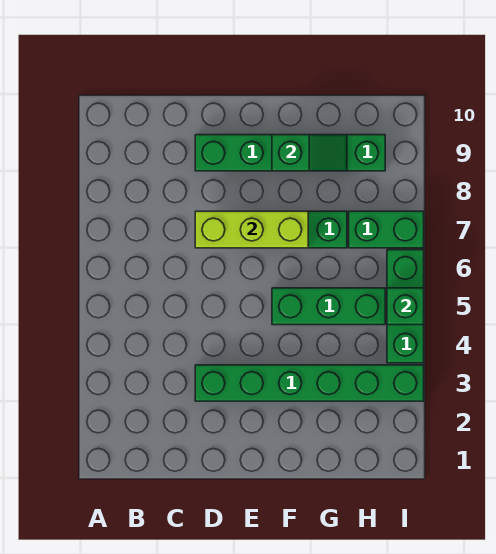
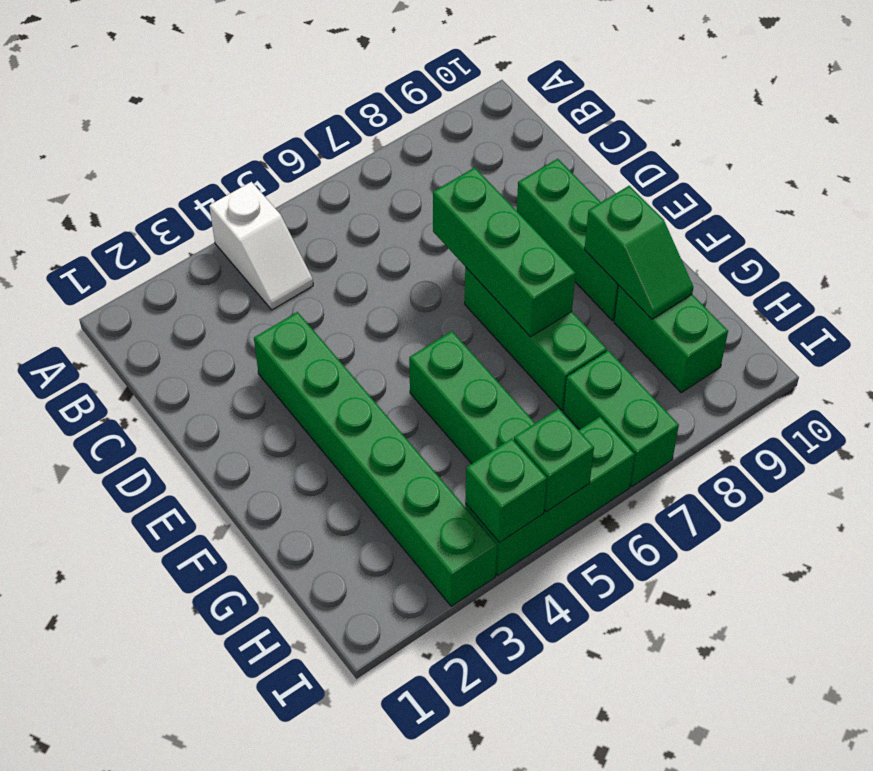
none -> white 1x2 slope [209,182,313,310]
lime 1x3 brick [195,211,308,248] -> green 1x3 brick [433,168,576,337]
none -> green 1x1 brick [465,439,547,542]

